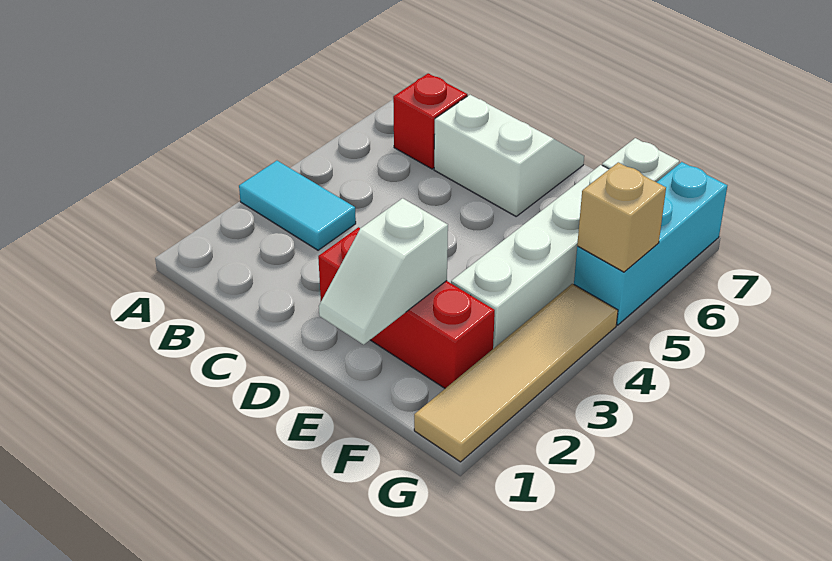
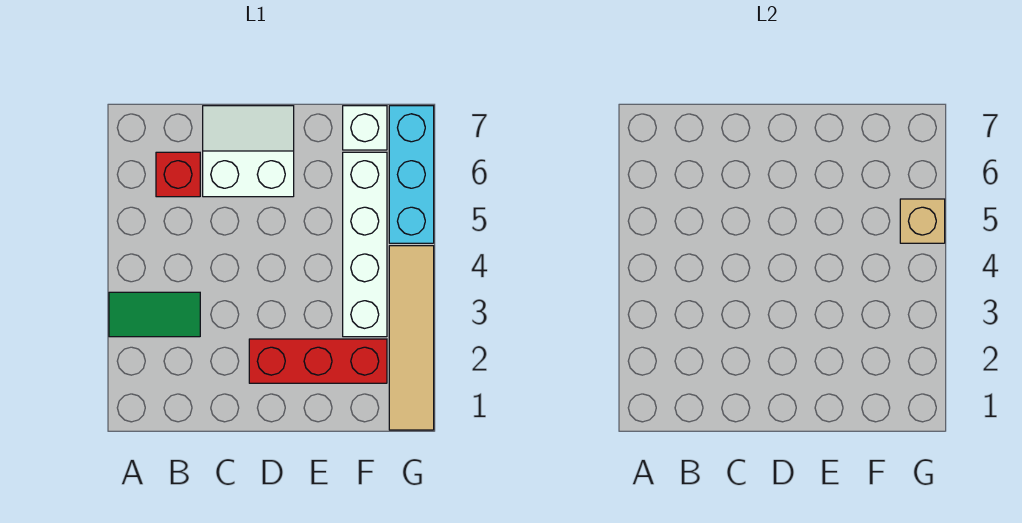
cyan 1x2 tile [239,161,356,250] -> green 1x2 tile [109,292,200,337]
white 1x2 slope [319,198,448,345] -> none

